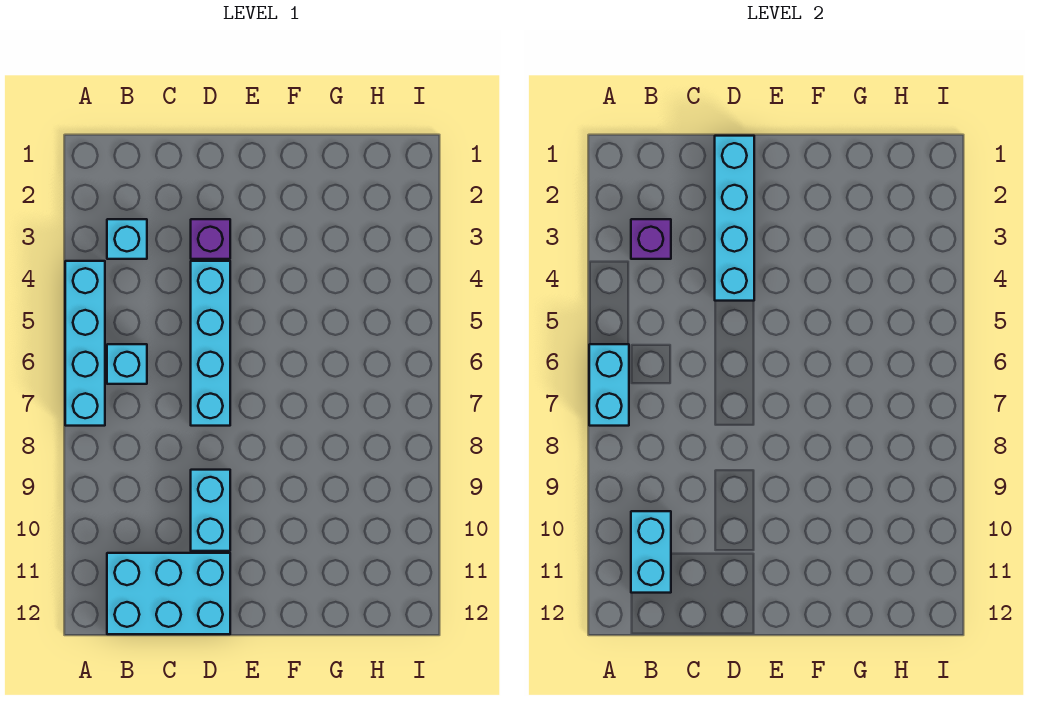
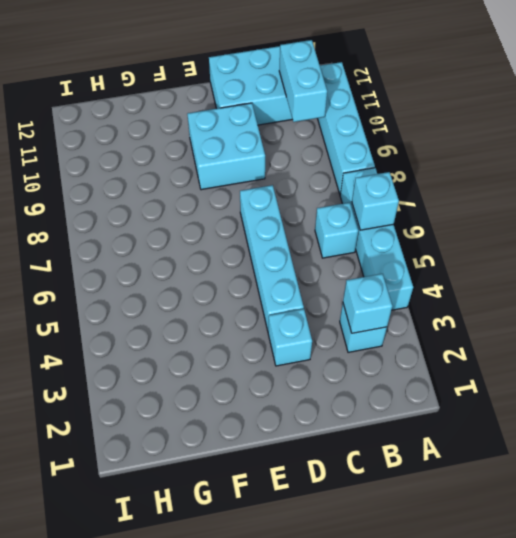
cyan 1x2 brick [589,344,629,426] -> cyan 1x1 brick [352,172,399,230]
purple 1x1 brick [631,219,671,259] -> cyan 1x1 brick [343,274,392,333]
cyan 1x4 brick [715,136,754,301] -> cyan 1x4 brick moved to [317,62,375,194]
purple 1x1 brick [191,219,230,259] -> cyan 1x1 brick [268,309,312,366]
cyan 1x2 brick [191,470,230,551] -> cyan 2x2 brick [187,103,265,190]

